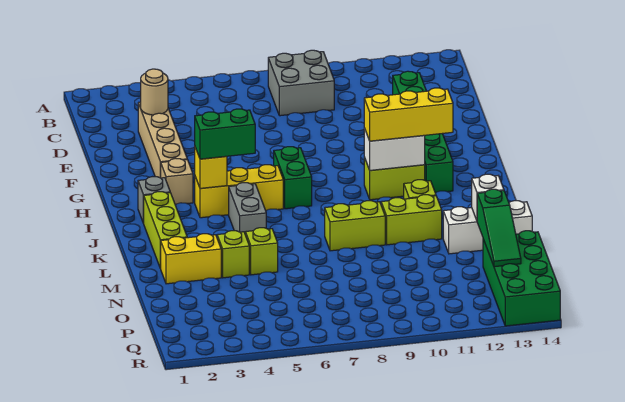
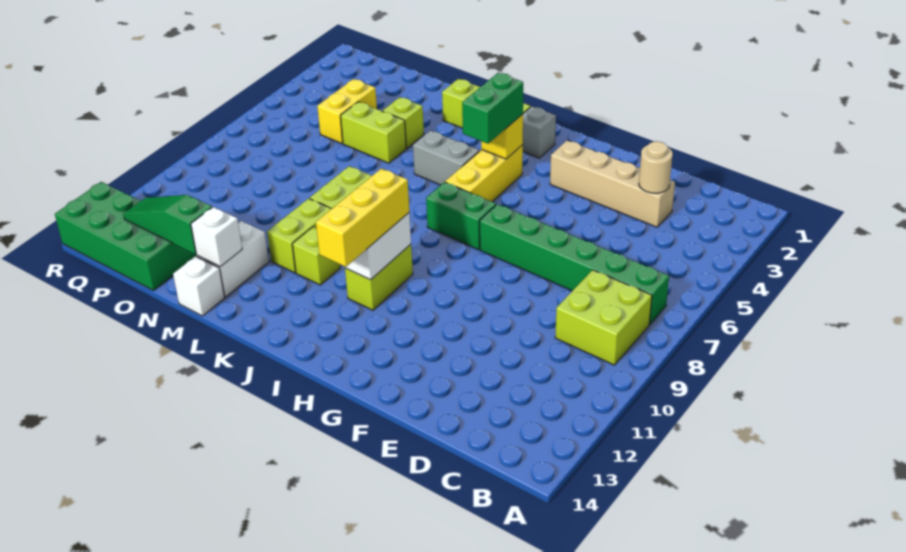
grey 2x2 brick [268,50,334,116] -> lime 2x2 brick [555,270,652,365]
green 1x6 brick [393,71,453,193] -> green 1x6 brick moved to [480,204,669,325]
tan 1x1 brick [161,158,193,205] -> none
yellow 1x2 brick [160,234,221,284] -> yellow 1x2 brick moved to [317,79,377,144]
lime 1x1 brick [245,228,278,275] -> lime 1x2 brick [341,102,406,163]

